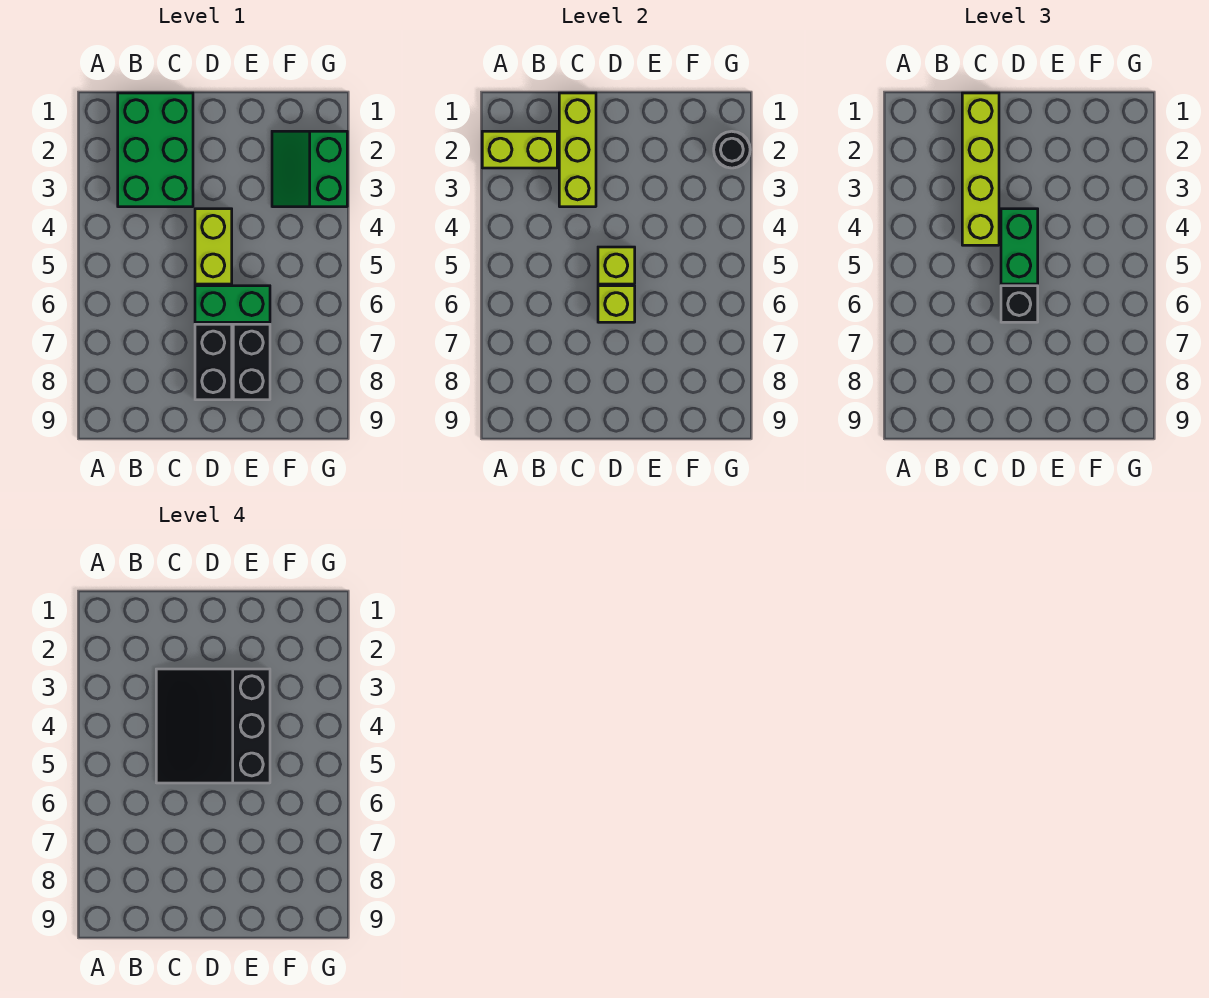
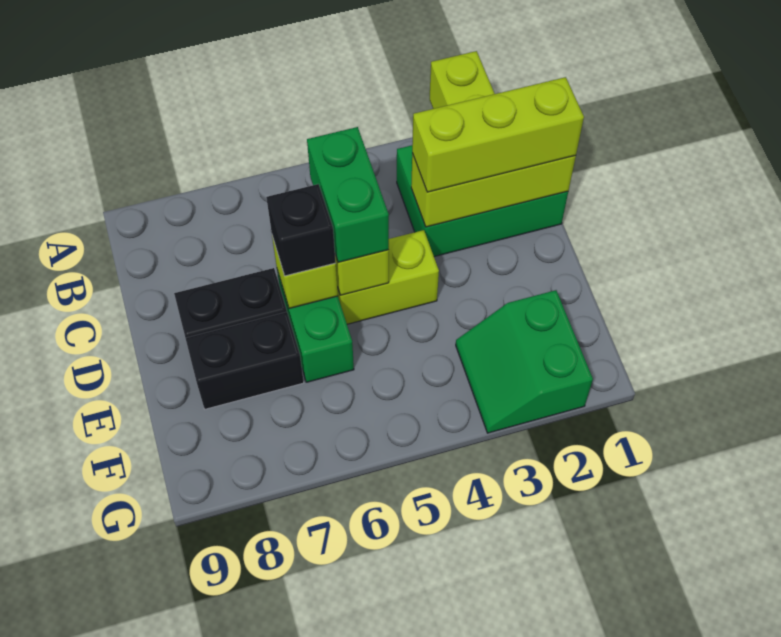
lime 1x4 brick [962,93,999,245] -> lime 1x3 brick [412,77,584,192]
black 3x3 slope [156,669,270,783] -> none
green 1x2 brick [1001,209,1038,284] -> green 1x2 brick turned to [307,127,389,263]
green 2x2 slope [272,131,347,207] -> green 2x2 slope turned to [456,290,593,433]
black 1x1 round brick [714,131,750,168] -> none

